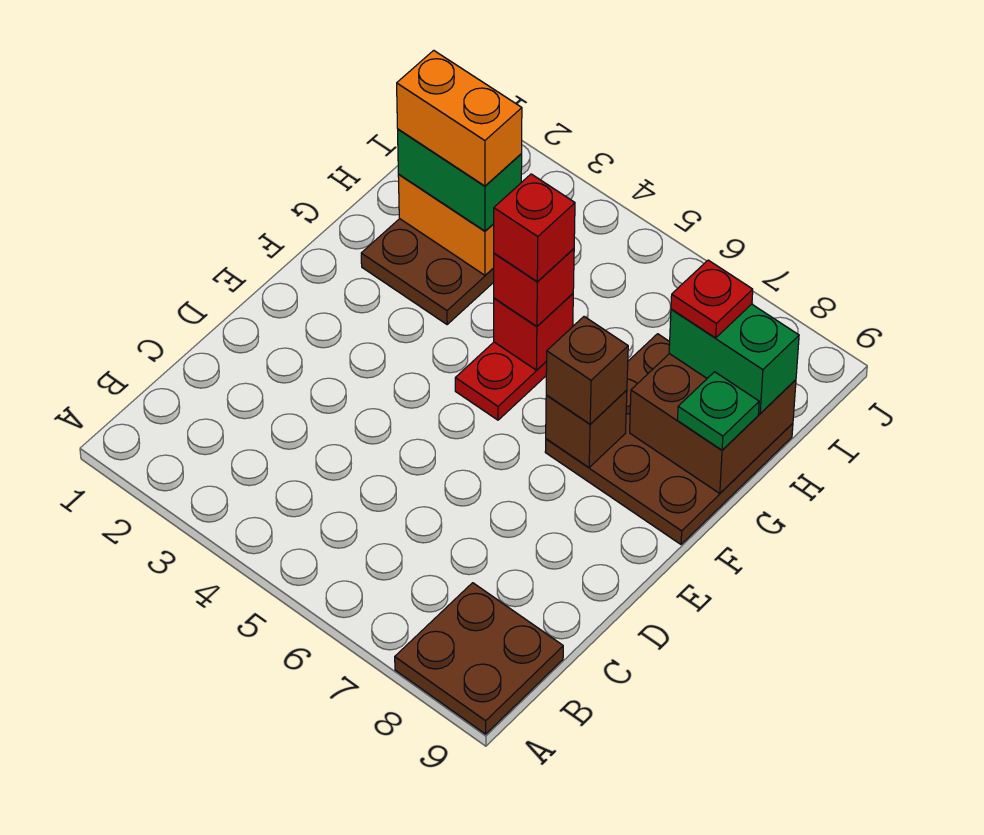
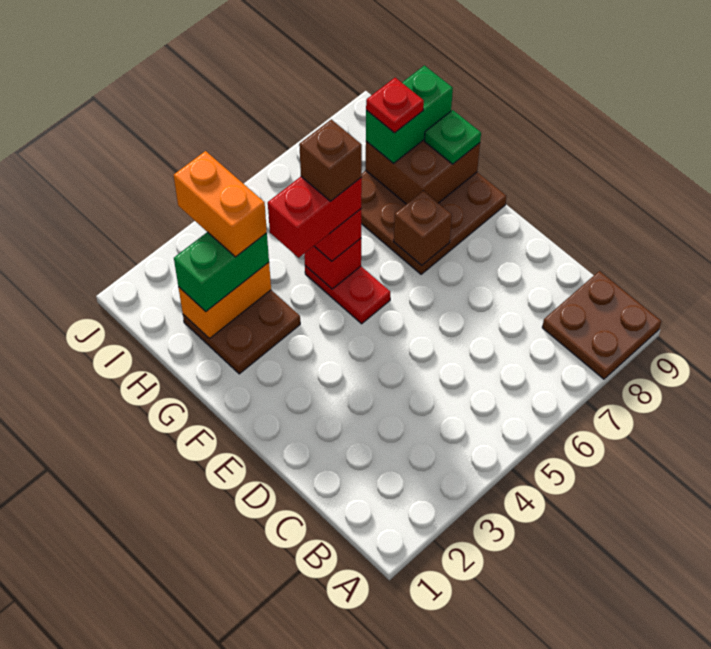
brown 1x1 brick [546,317,628,424] -> brown 1x1 brick moved to [299,119,362,201]
red 1x1 brick [494,174,575,281] -> red 1x2 brick [268,177,362,258]
orange 1x2 brick [397,50,522,186] -> orange 1x2 brick turned to [174,151,267,257]

